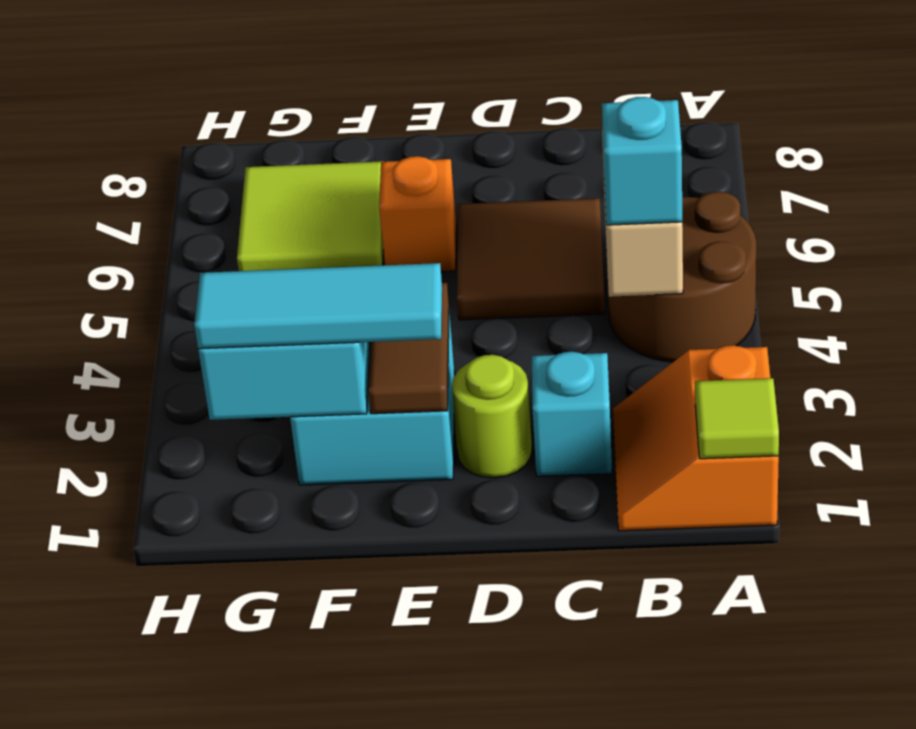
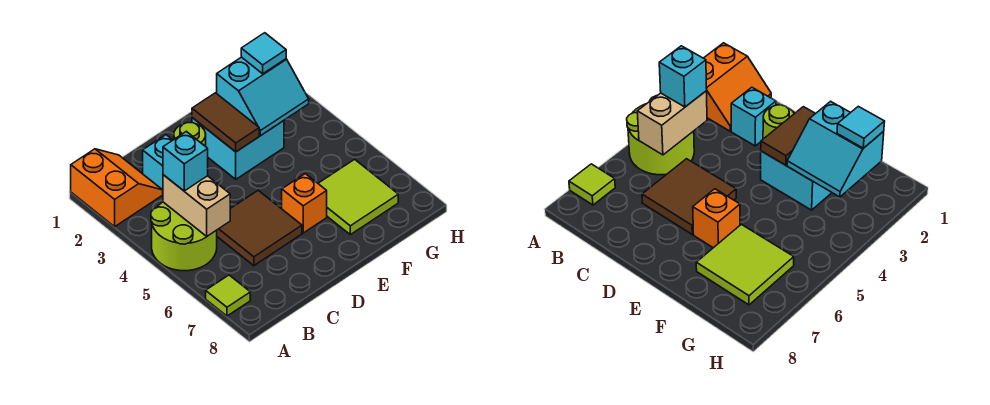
lime 1x1 tile [695,378,779,459] -> lime 1x1 tile moved to [206,275,250,316]
brown 2x2 round brick [606,191,756,362] -> lime 2x2 round brick [151,202,217,271]
cyan 1x3 tile [194,263,442,349] -> cyan 1x1 tile [241,33,286,74]

